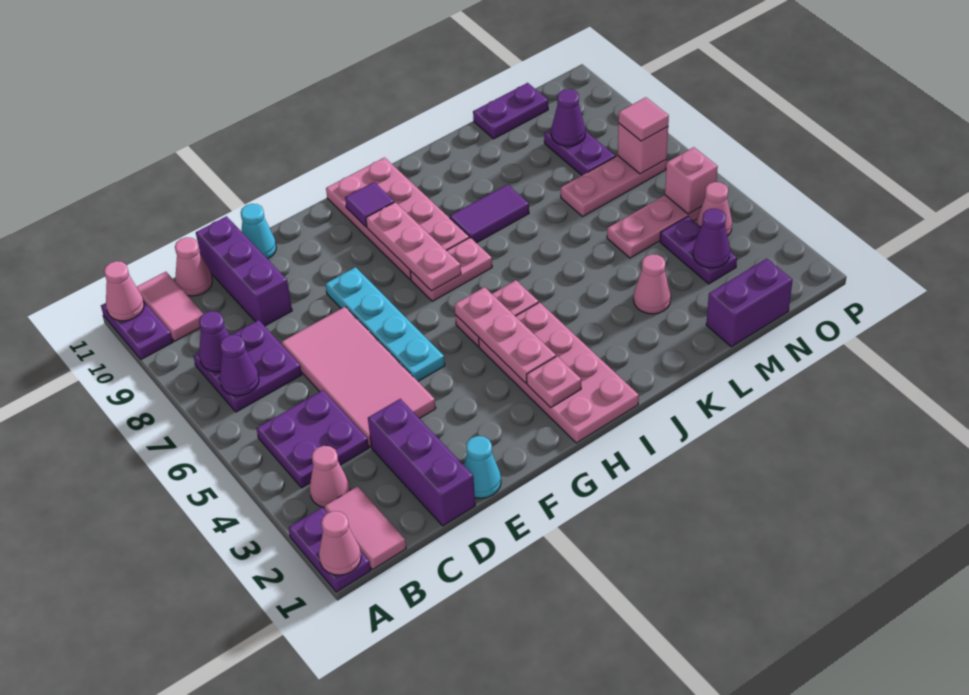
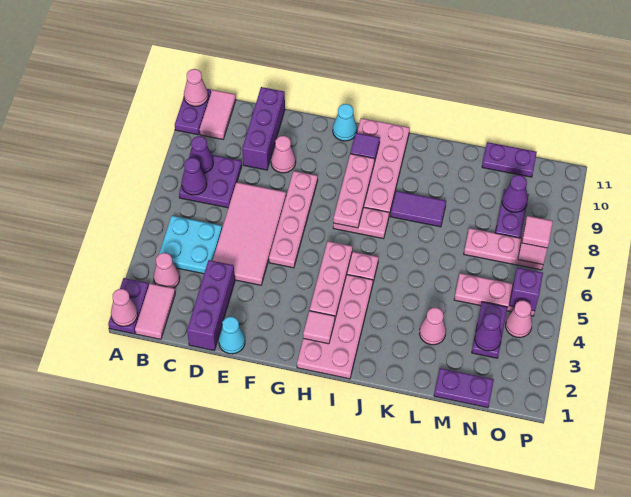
purple 2x2 plate [256,390,369,488] -> cyan 2x2 plate [159,216,222,274]
pink 1x1 cone [175,237,212,296] -> pink 1x1 cone moved to [271,136,296,173]
cyan 1x1 cone [241,204,276,259] -> cyan 1x1 cone moved to [333,104,357,141]
cyan 1x4 plate [326,267,445,381] -> pink 1x4 plate [269,171,318,268]
pink 1x1 plate [527,356,581,408] -> pink 1x1 tile [303,311,335,344]
purple 1x2 brick [706,259,792,347] -> purple 1x2 plate [434,368,494,408]
pink 1x1 brick [665,147,718,214] -> purple 1x1 brick [509,268,543,311]

